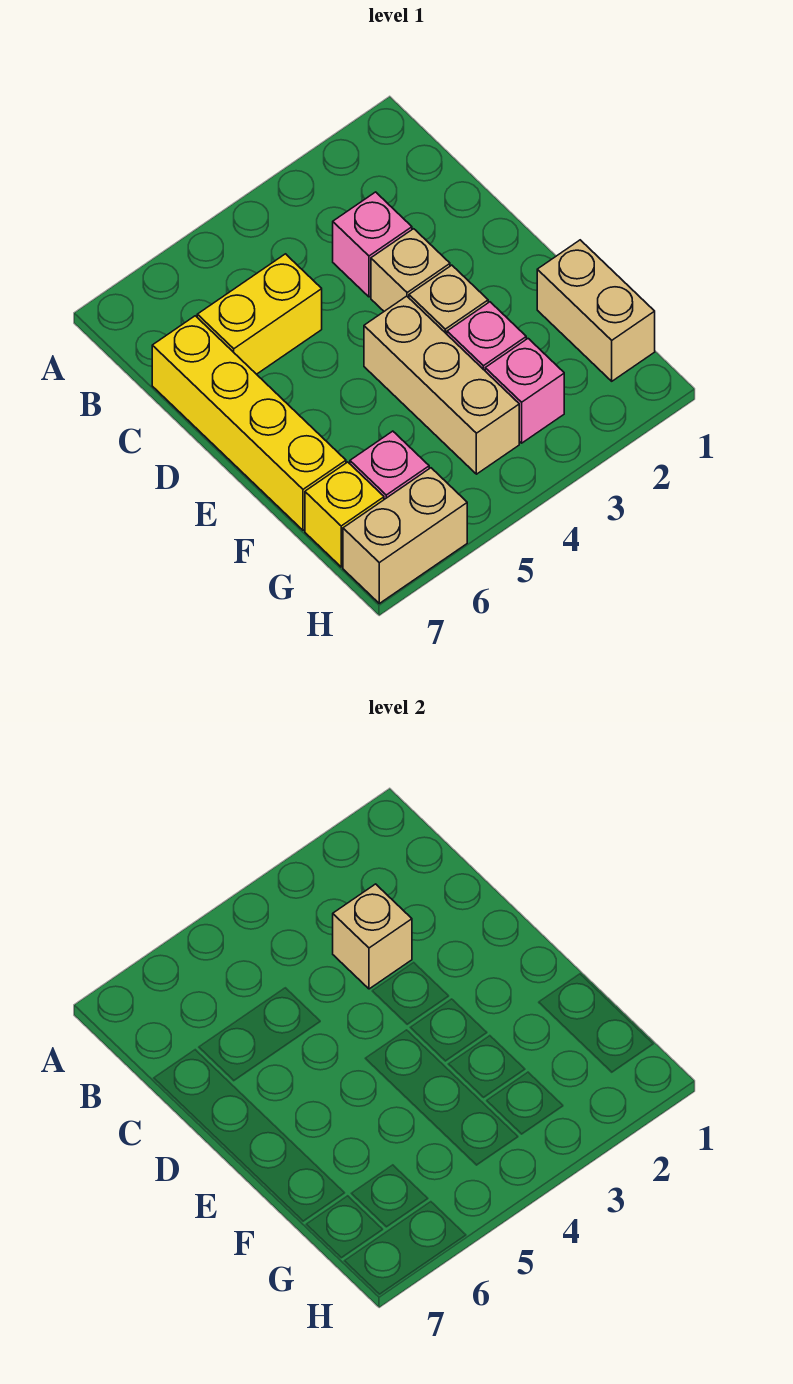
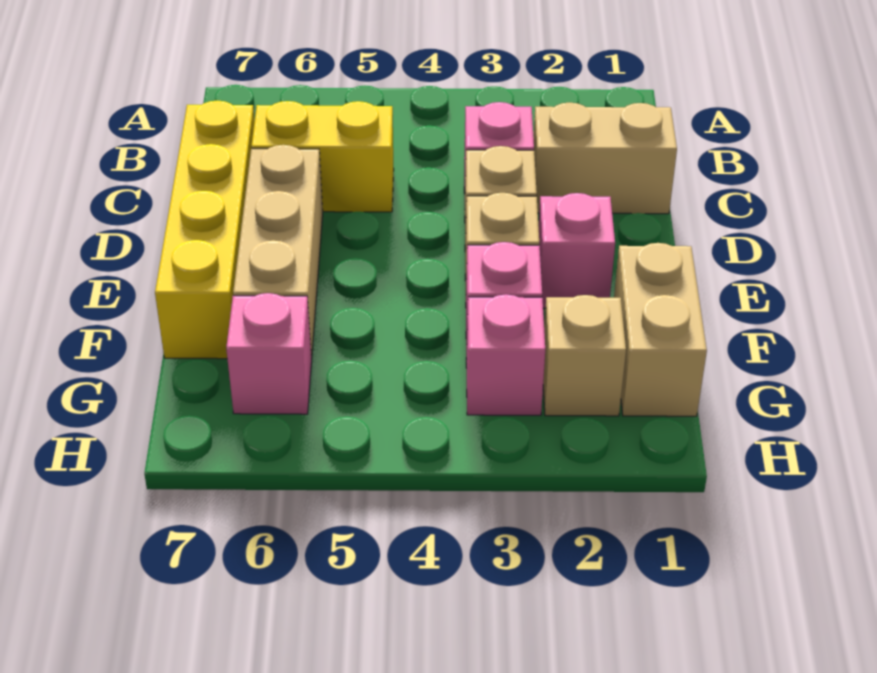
tan 1x1 brick [333,884,412,989] -> tan 1x1 brick moved to [543,295,626,416]
none -> pink 1x1 brick [539,193,615,308]
tan 1x3 brick [364,296,519,474] -> tan 1x3 brick moved to [233,145,323,359]
yellow 1x1 brick [305,462,384,567] -> none
tan 1x2 brick [343,468,467,603] -> tan 1x2 brick moved to [533,102,677,214]

